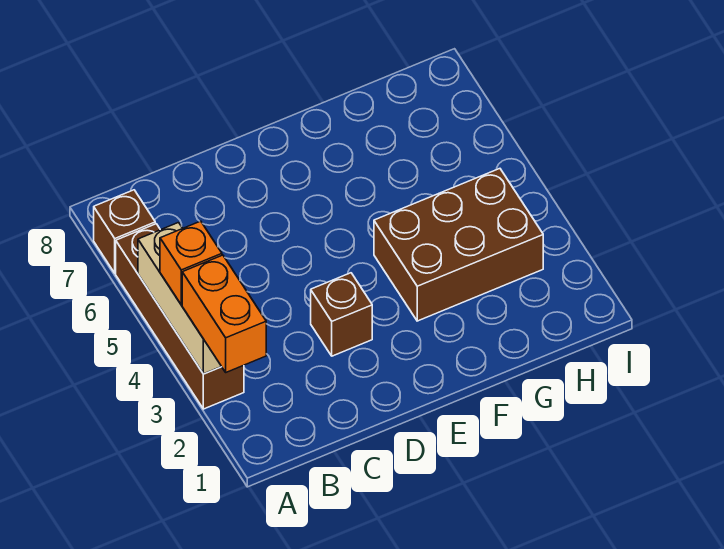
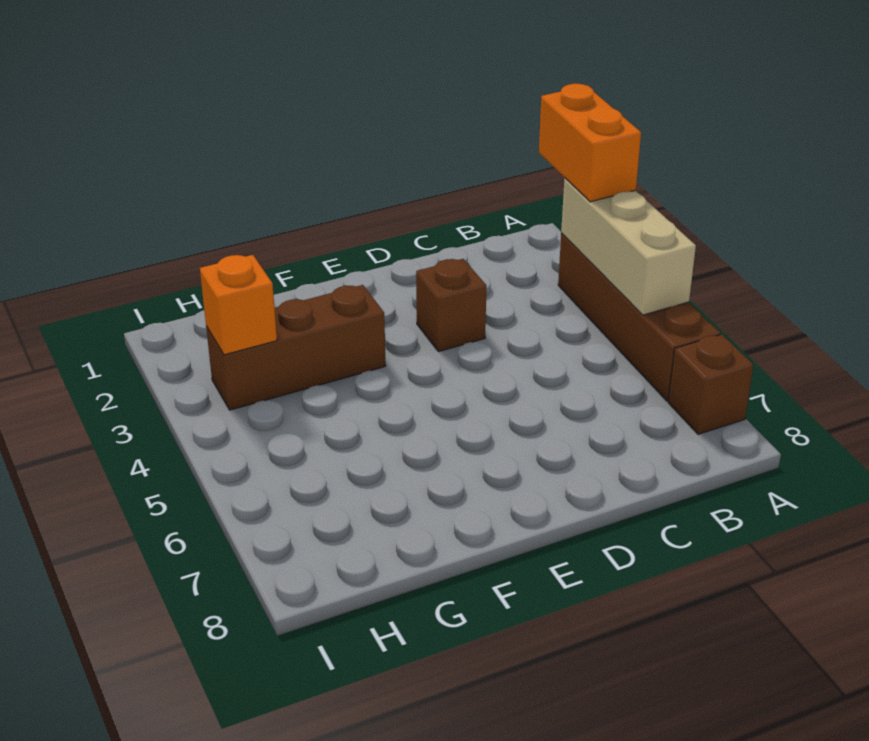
orange 1x1 brick [160,221,222,305] -> orange 1x1 brick moved to [200,255,277,355]
brown 2x3 brick [374,169,543,321] -> brown 1x3 brick [206,285,386,410]

